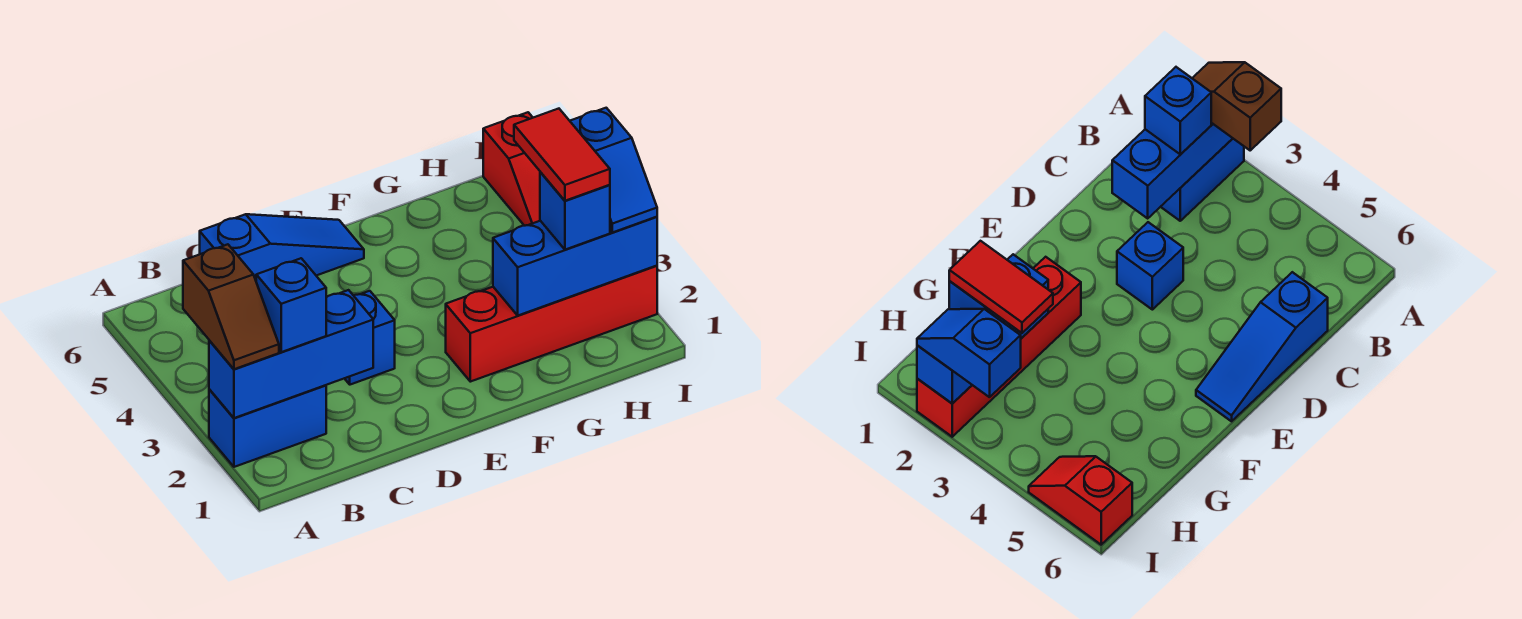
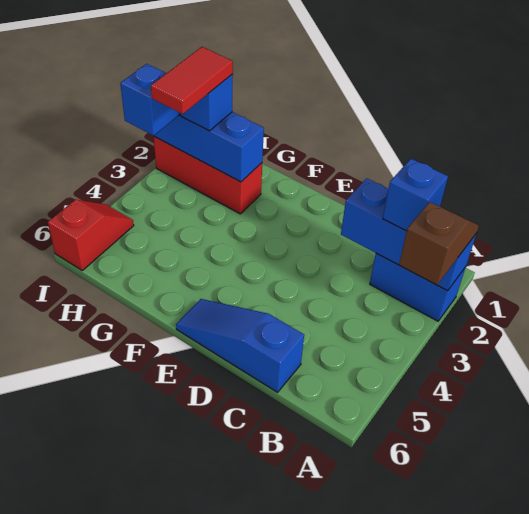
blue 1x1 brick [344,291,395,385] -> none
red 1x4 brick [446,266,657,382] -> red 1x3 brick [154,137,262,214]

